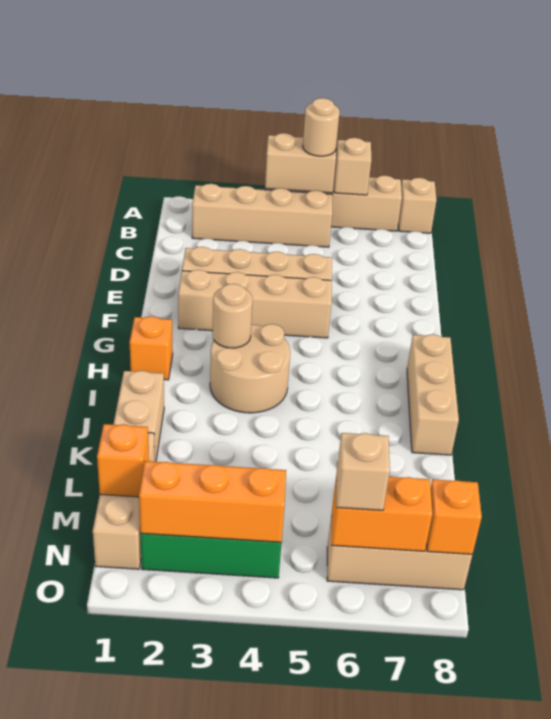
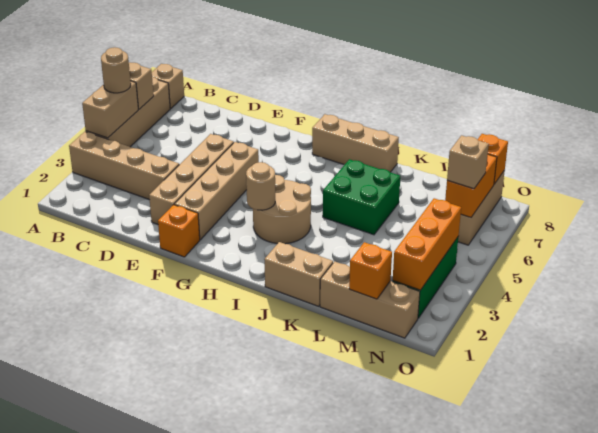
tan 1x4 brick [192,184,333,247] -> tan 1x4 brick turned to [69,132,179,200]
orange 1x1 brick [130,316,173,380] -> orange 1x1 brick moved to [158,205,200,257]
none -> green 2x2 brick [323,159,400,235]

